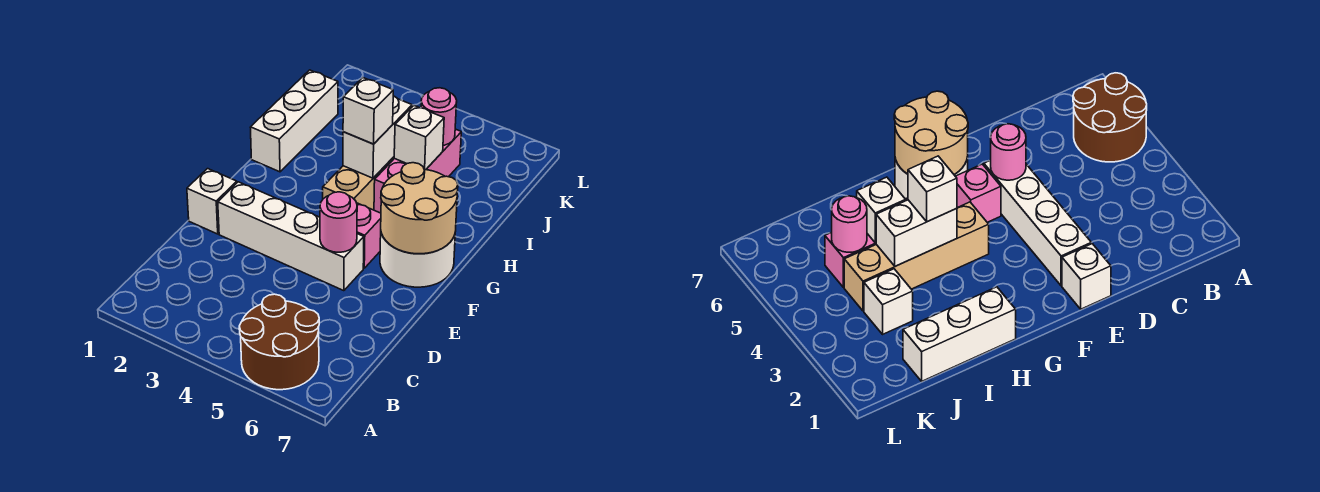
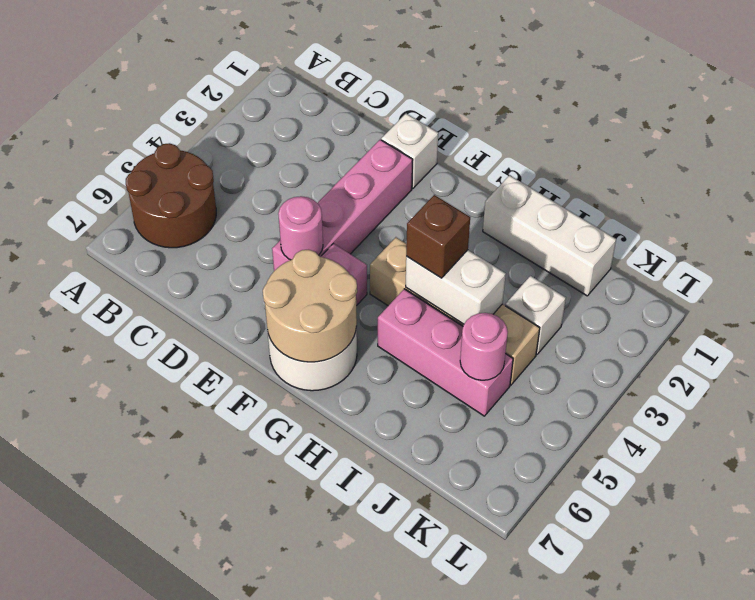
white 1x4 brick [218,182,364,291] -> pink 1x4 brick [272,140,413,271]
white 1x1 brick [343,78,393,144] -> brown 1x1 brick [406,195,470,278]
white 1x1 brick [394,106,444,170] -> none

